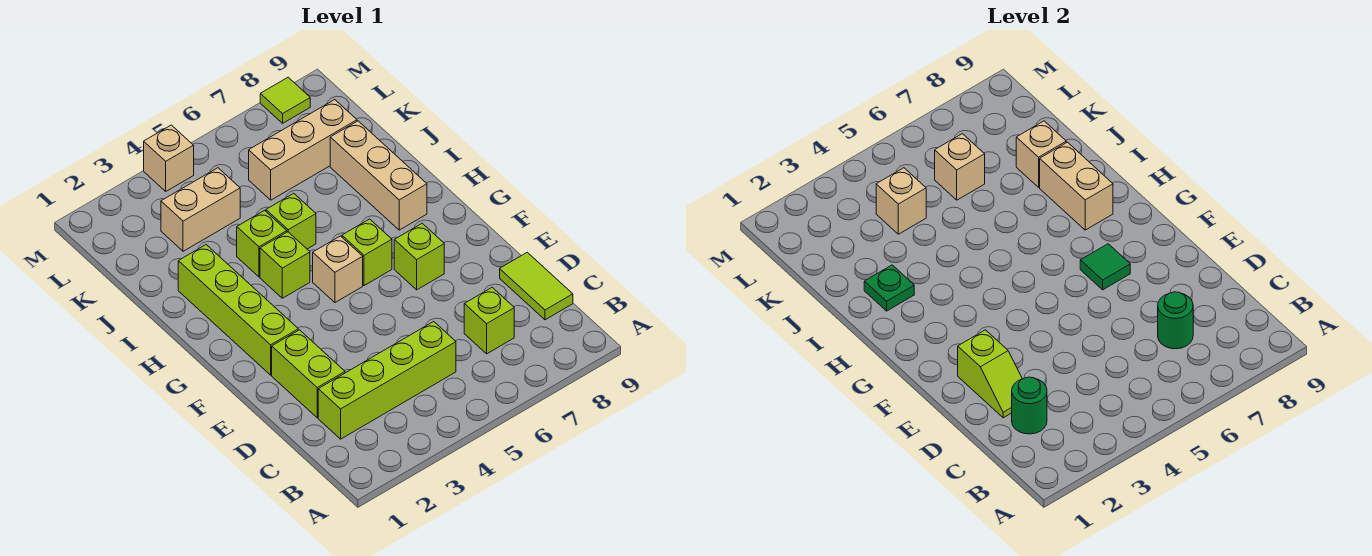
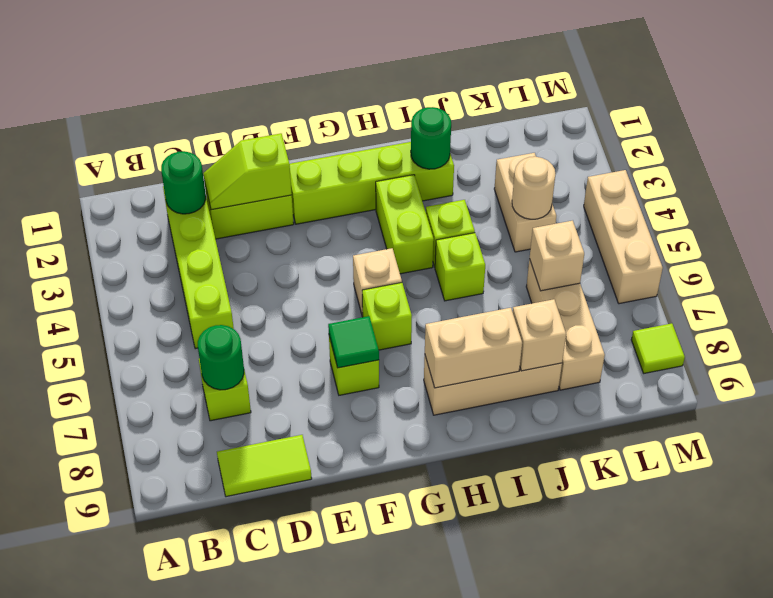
lime 1x1 brick [260,232,310,298] -> lime 1x2 brick [376,175,434,274]
green 1x1 plate [864,265,914,311] -> green 1x1 round brick [411,107,451,169]
tan 1x1 brick [876,168,926,234] -> tan 1x1 round brick [512,157,555,219]
tan 1x1 brick [144,125,194,191] -> tan 1x3 brick [584,170,663,304]

